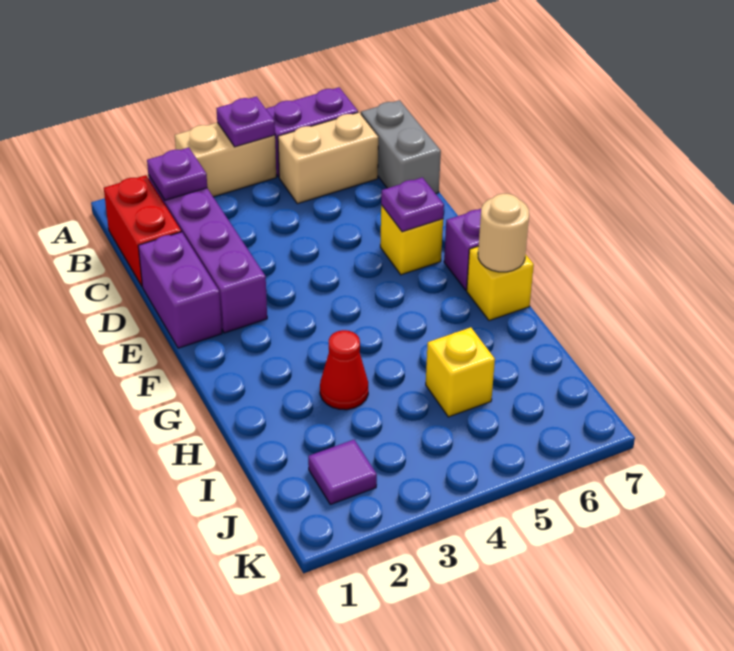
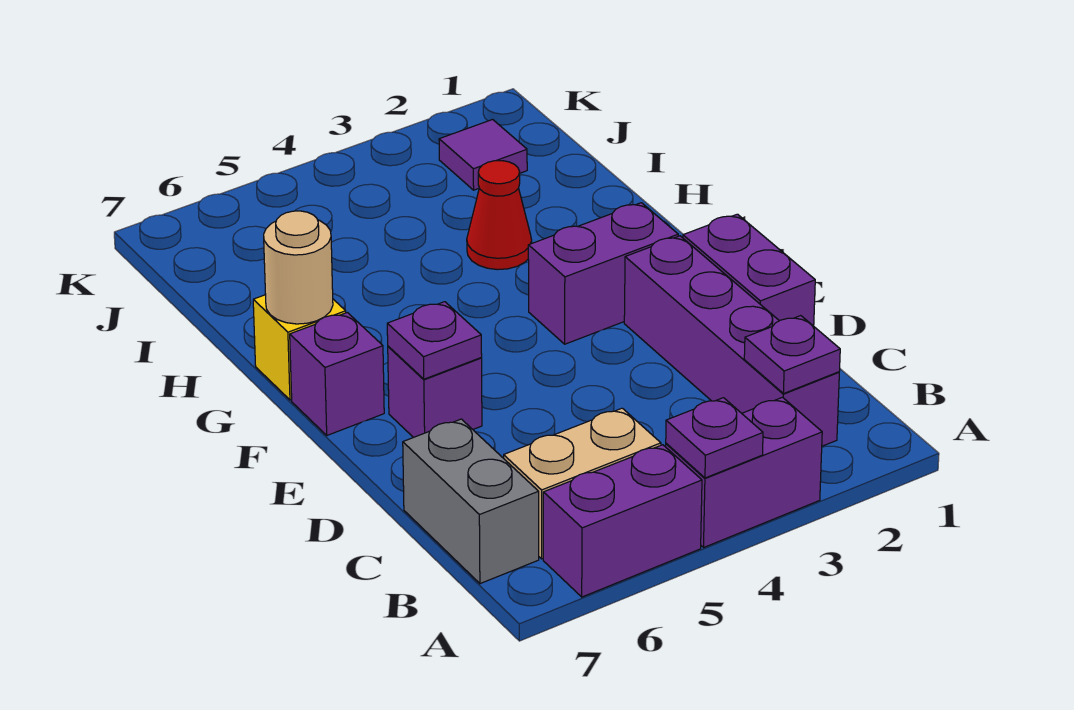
tan 1x2 brick [175,123,276,197] -> purple 1x2 brick [666,397,822,547]
red 1x2 brick [104,175,181,286] -> none
yellow 1x1 brick [380,205,443,275] -> purple 1x1 brick [388,346,482,438]
none -> purple 1x2 brick [528,203,678,344]
yellow 1x1 brick [426,327,495,417] -> none

